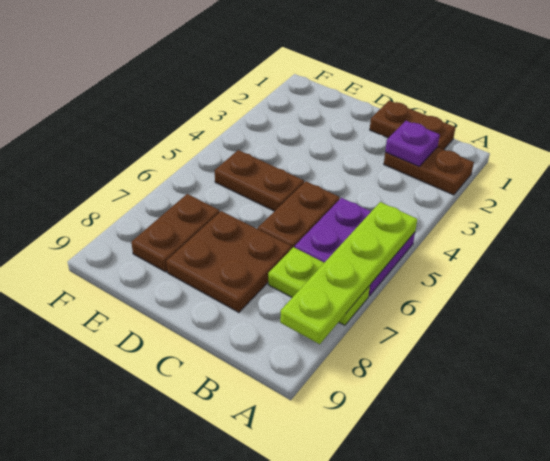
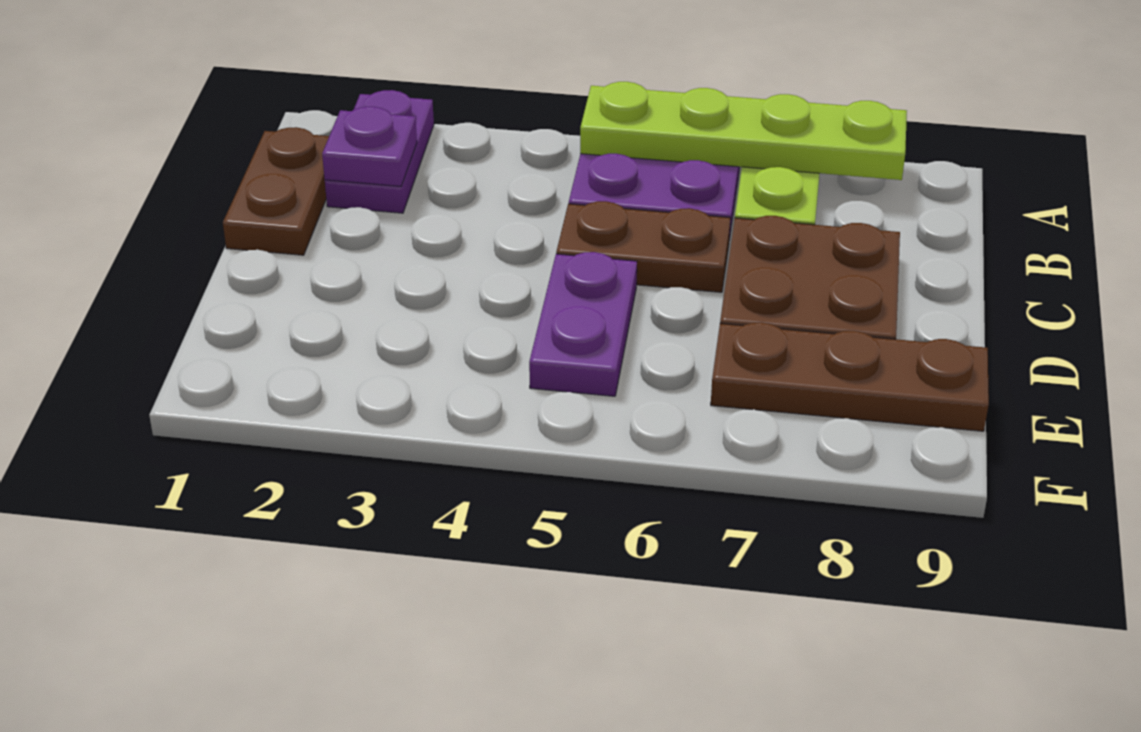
brown 1x2 plate [384,147,474,195] -> purple 1x2 plate [325,90,434,213]
brown 1x2 plate [215,150,304,211] -> purple 1x2 plate [529,252,637,396]
brown 1x2 plate [131,194,220,272] -> brown 1x3 plate [711,322,989,431]

